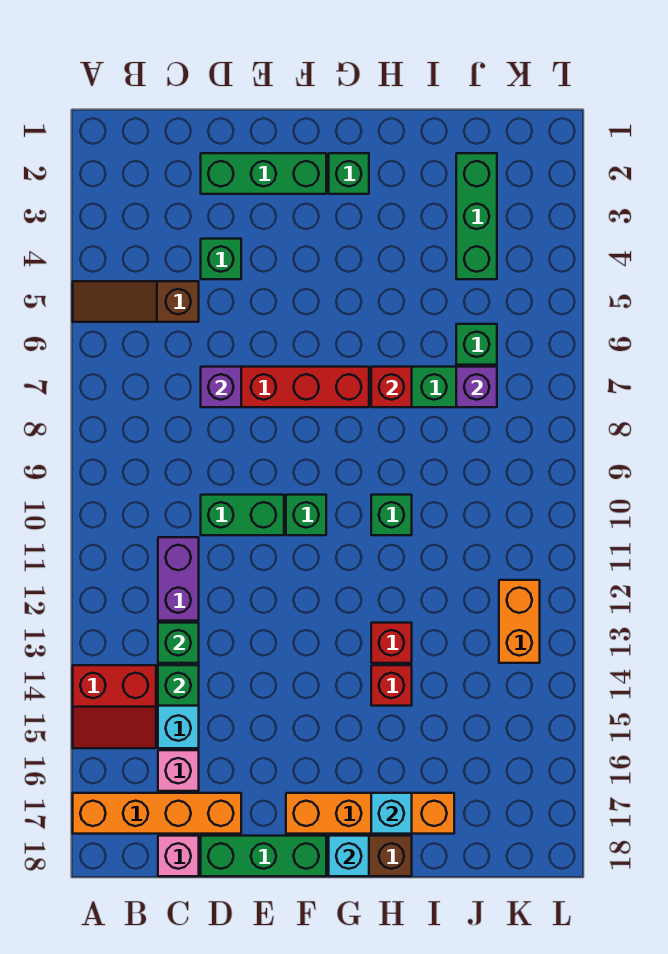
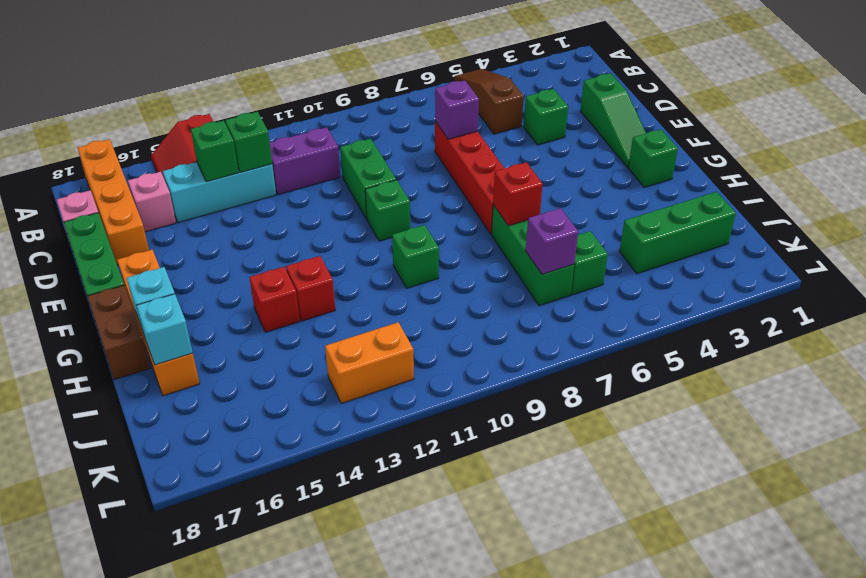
green 1x3 brick [201,153,326,194] -> green 1x3 slope [580,73,646,167]
cyan 1x1 brick [329,836,369,876] -> cyan 1x1 brick moved to [136,294,193,365]

